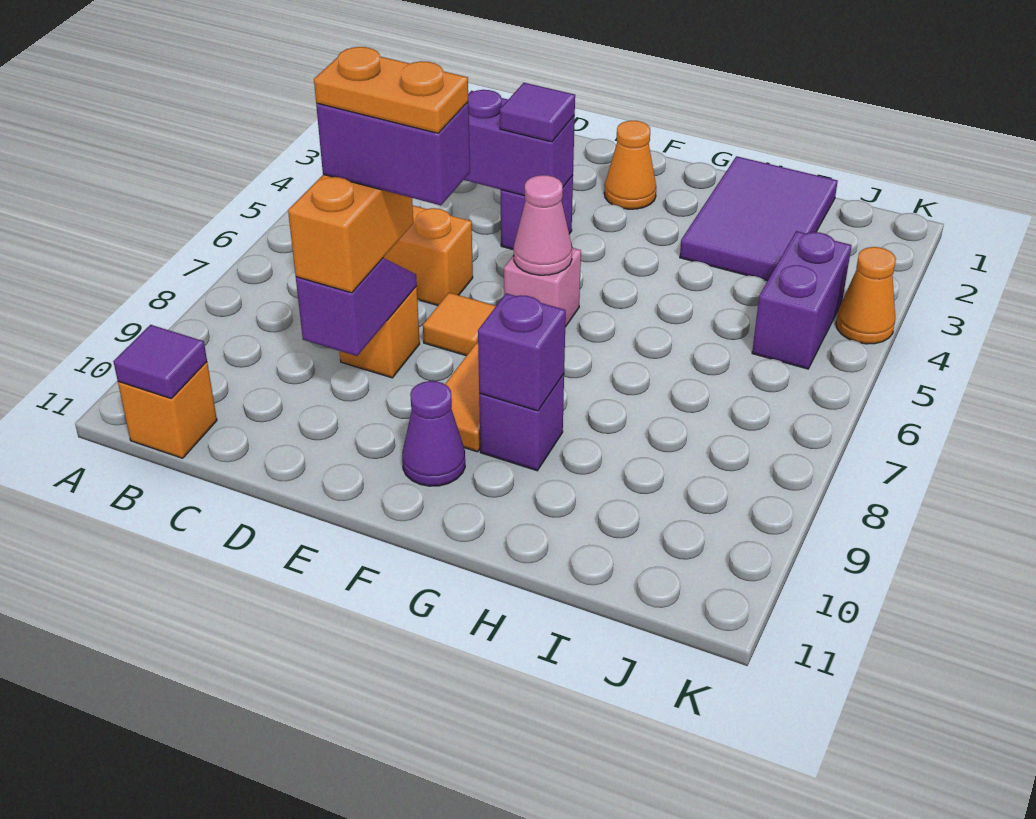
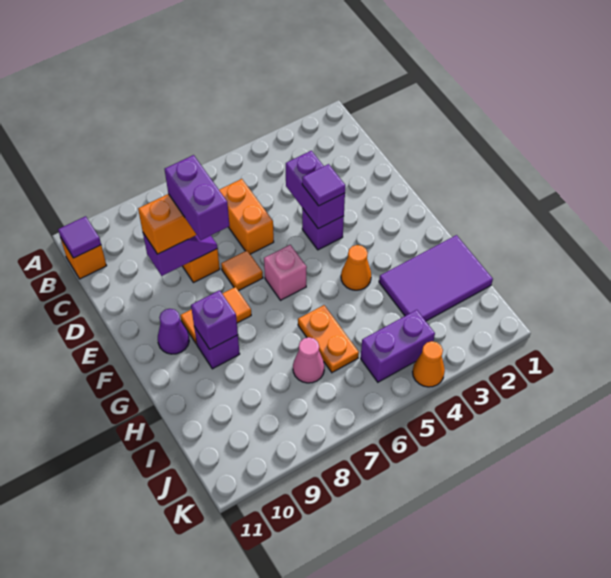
orange 1x2 plate [314,47,468,133] -> orange 1x2 plate moved to [298,305,359,372]
orange 1x1 cone [604,121,656,209] -> orange 1x1 cone moved to [341,245,371,290]
pink 1x1 cone [514,175,572,275] -> pink 1x1 cone moved to [293,337,325,383]

